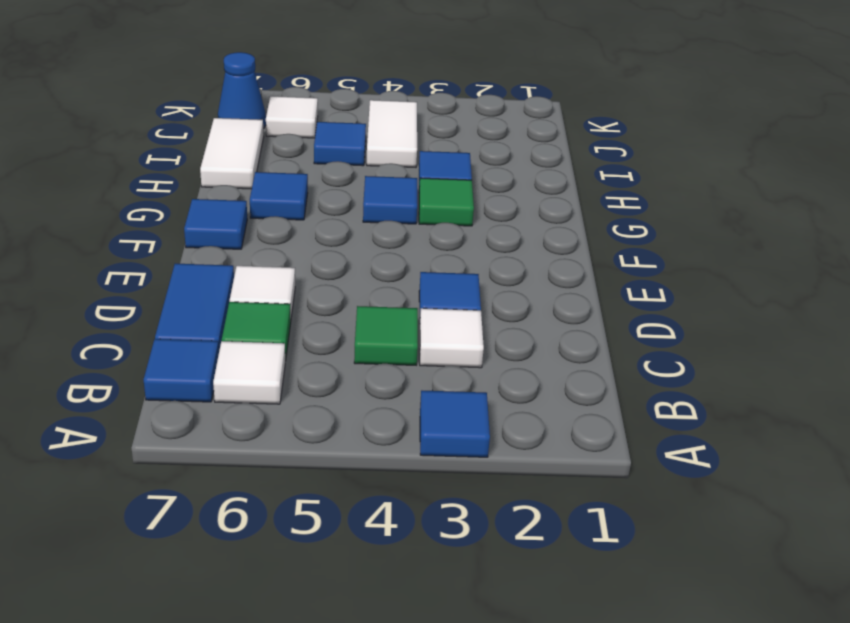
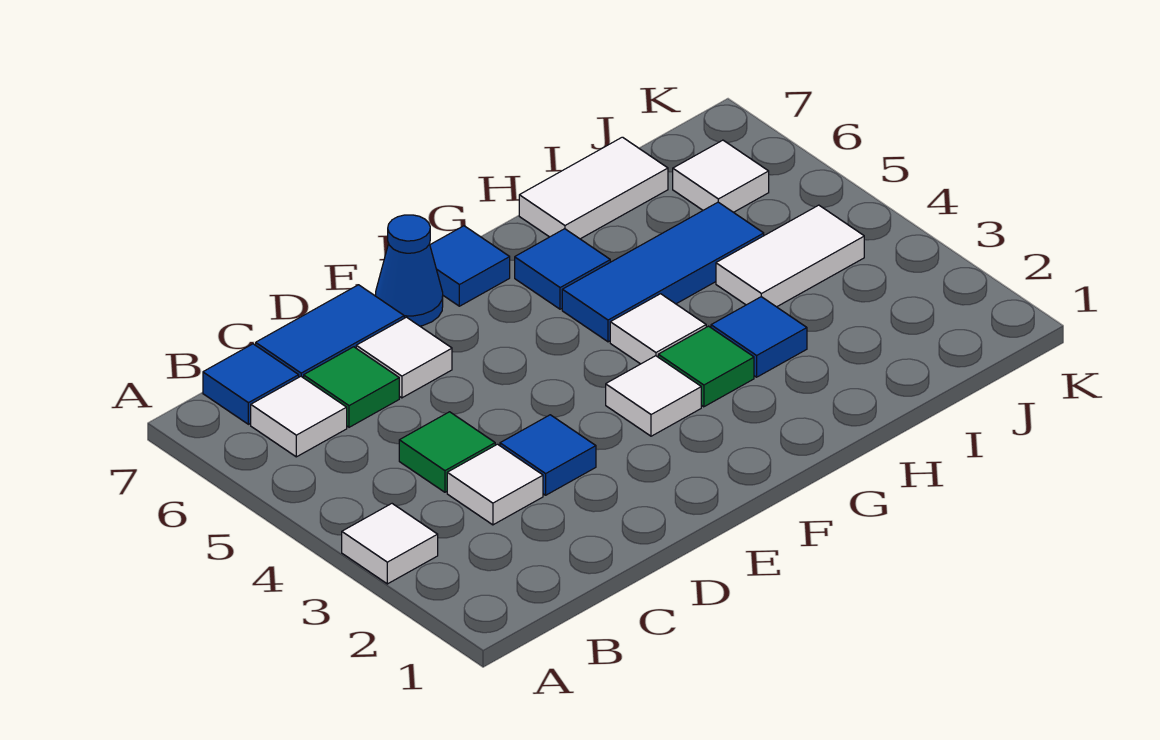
blue 1x1 tile [420,391,490,457] -> white 1x1 tile [342,504,438,584]
none -> white 1x1 tile [606,356,701,436]
blue 1x1 tile [363,176,417,224] -> white 1x1 tile [610,294,706,364]
blue 1x1 tile [314,122,366,166] -> blue 1x3 tile [562,202,764,342]
blue 1x1 cone [218,52,266,129] -> blue 1x1 cone moved to [375,215,443,326]

